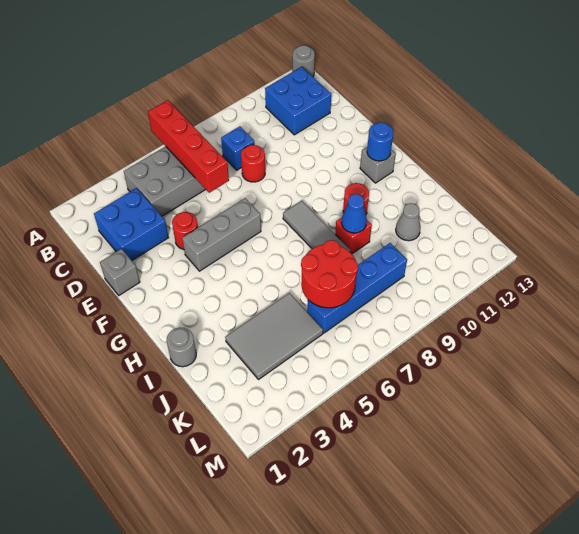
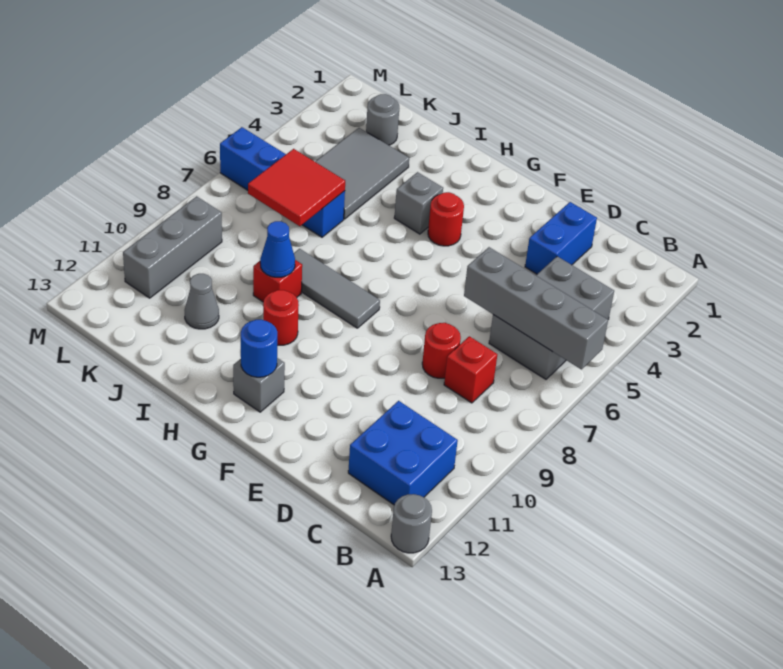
red 1x4 brick [148,100,229,193] -> grey 1x4 brick [464,247,608,369]
blue 2x2 brick [94,188,169,261] -> blue 1x2 brick [525,202,597,274]
blue 1x1 brick [221,127,255,170] -> red 1x1 brick [444,336,497,403]
grey 1x1 brick [100,249,140,295] -> grey 1x1 brick moved to [394,172,443,234]
red 1x1 round brick [172,212,198,250] -> red 1x1 round brick moved to [428,192,464,246]
grey 1x3 brick [182,198,261,271] -> grey 1x3 brick moved to [123,196,222,298]
grey 1x1 round brick [167,327,196,367] -> grey 1x1 round brick moved to [366,94,399,145]
red 2x2 round brick [301,240,358,308] -> red 2x2 tile [248,149,345,226]
blue 1x4 brick [307,243,407,333] -> blue 1x4 brick turned to [220,127,345,237]

